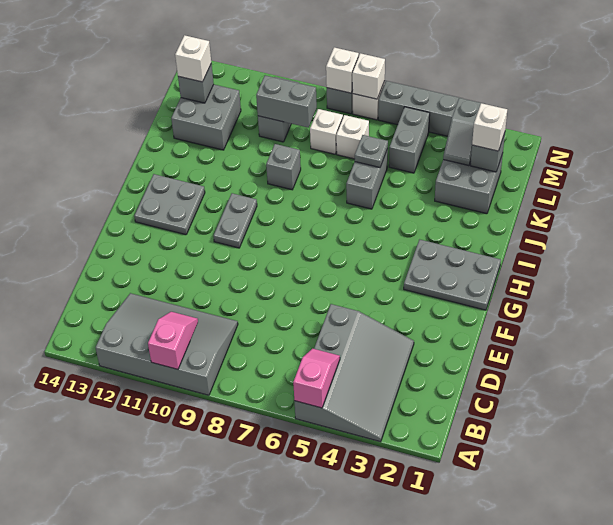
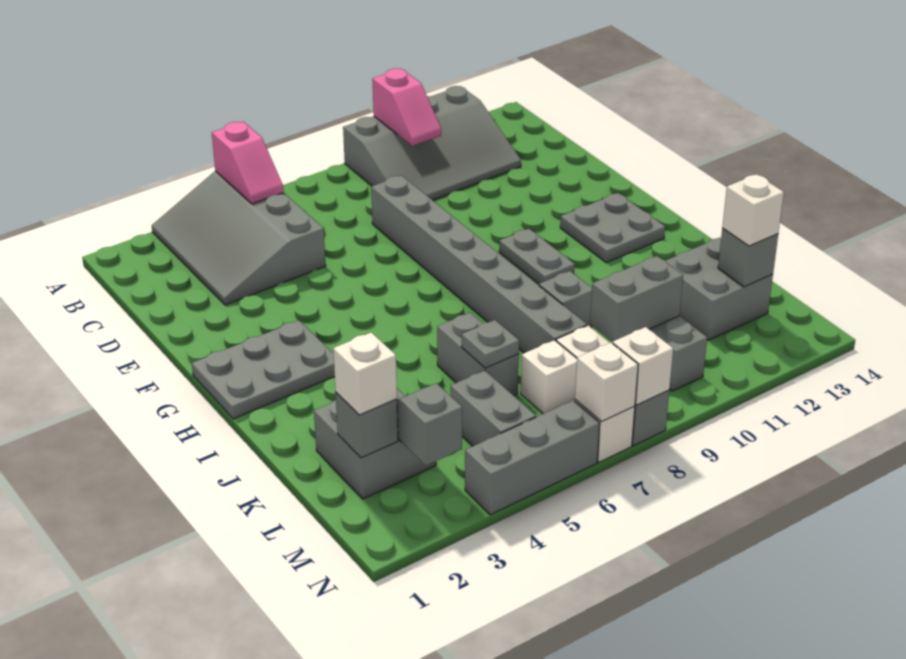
none -> grey 1x8 brick [371,176,587,353]

